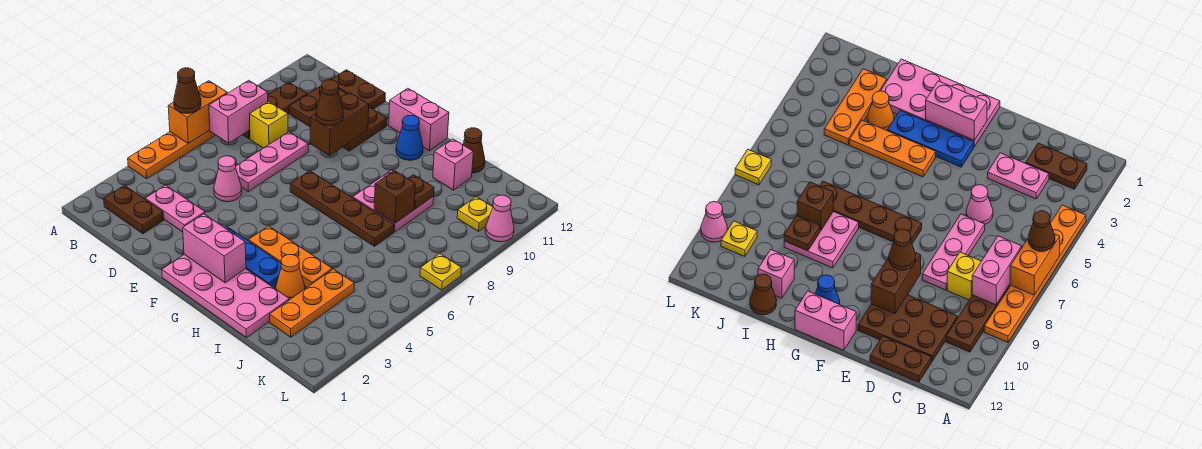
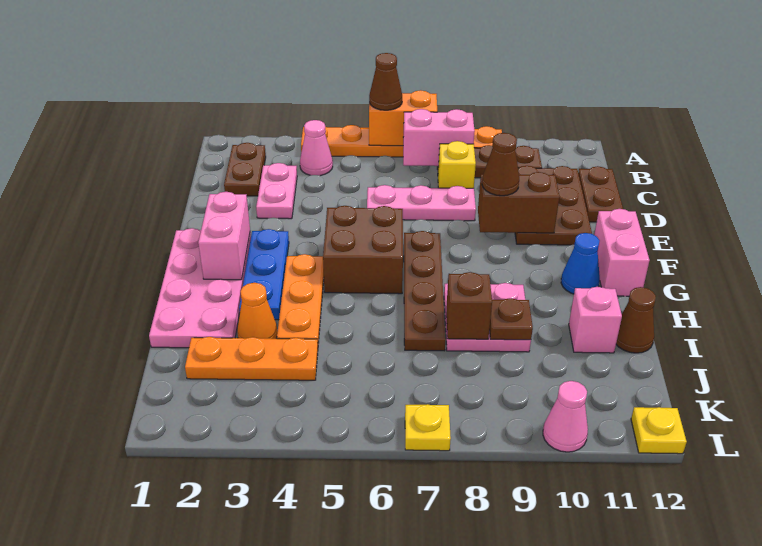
pink 1x1 cone [214,156,242,202] -> pink 1x1 cone moved to [300,120,333,176]
none -> brown 2x2 brick [323,206,403,294]
yellow 1x1 plate [457,197,493,231] -> yellow 1x1 plate moved to [631,407,687,454]

